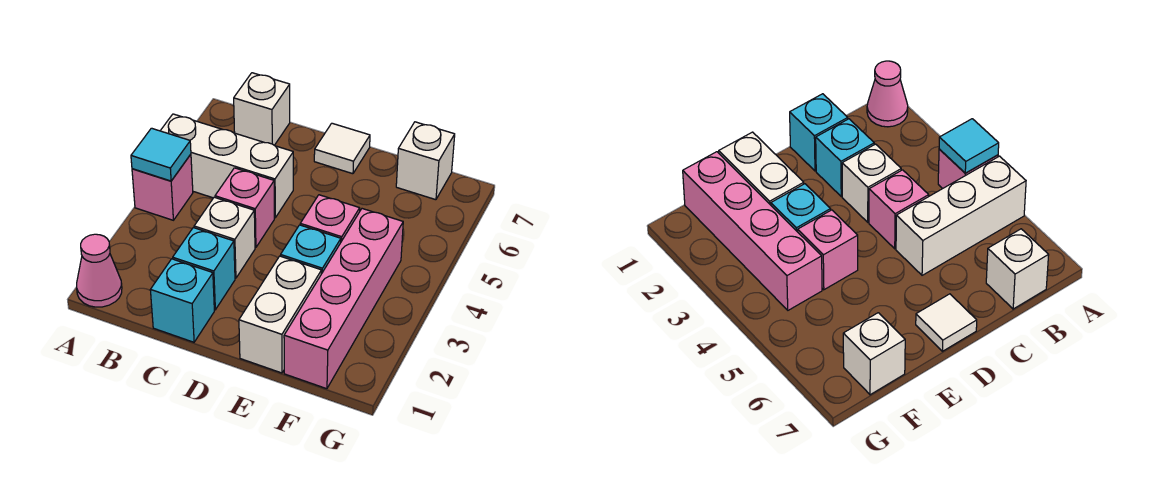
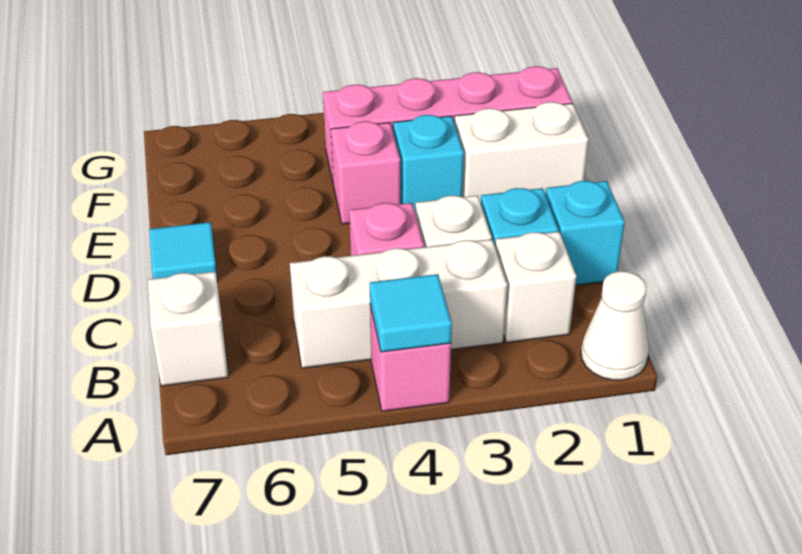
pink 1x1 cone [77,234,122,307] -> white 1x1 cone [581,271,649,380]
white 1x3 brick [160,114,293,218] -> white 1x3 brick turned to [290,239,507,368]
white 1x1 tile [314,123,370,174] -> cyan 1x1 tile [149,222,218,282]
white 1x1 brick [396,122,455,200] -> white 1x1 brick moved to [495,232,576,342]

